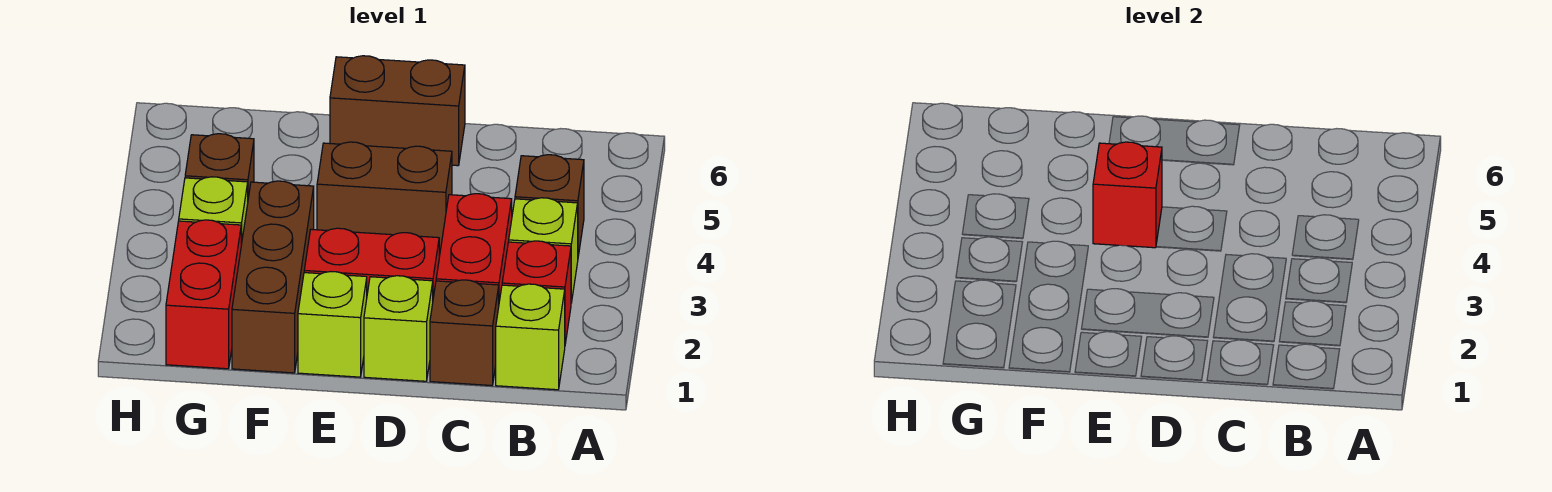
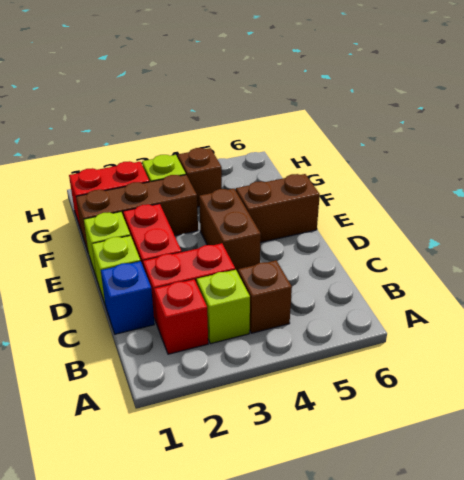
lime 1x1 brick [496,284,565,390] -> none
brown 1x1 brick [430,280,499,386] -> blue 1x1 brick [101,261,154,334]
brown 1x2 brick [330,56,465,166] -> brown 1x2 brick turned to [236,174,320,243]
red 1x1 brick [1093,142,1162,248] -> none

